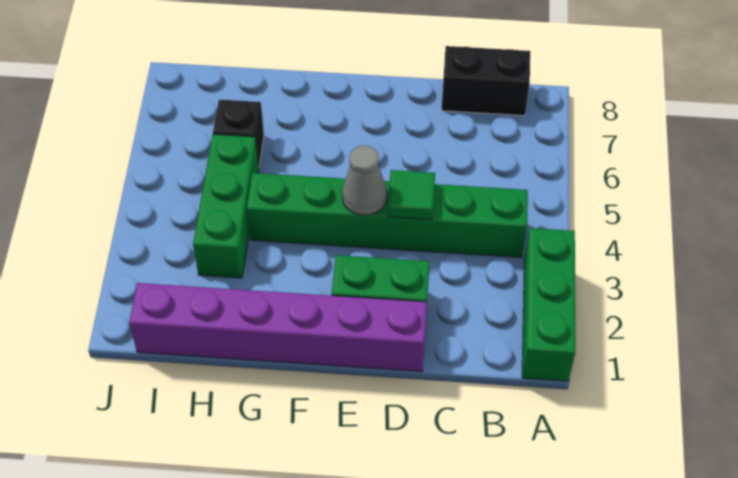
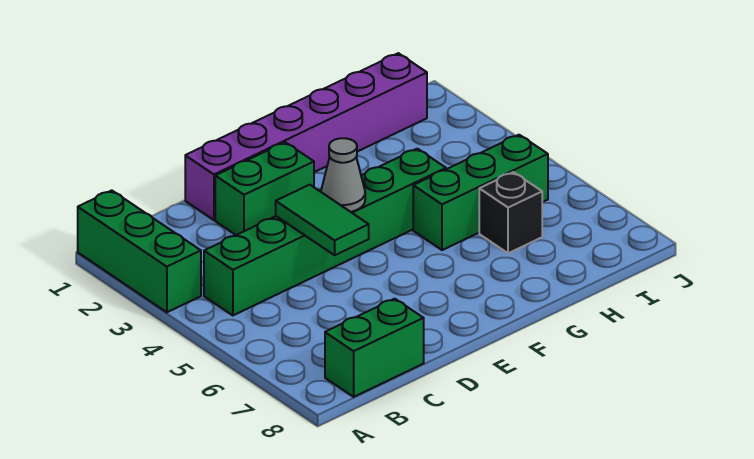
black 1x2 brick [442,46,530,116] -> green 1x2 brick [325,299,424,397]
green 1x1 tile [387,170,435,220] -> green 1x2 tile [276,185,369,255]
green 1x3 brick [193,134,259,278] -> green 1x3 brick turned to [413,135,548,250]

